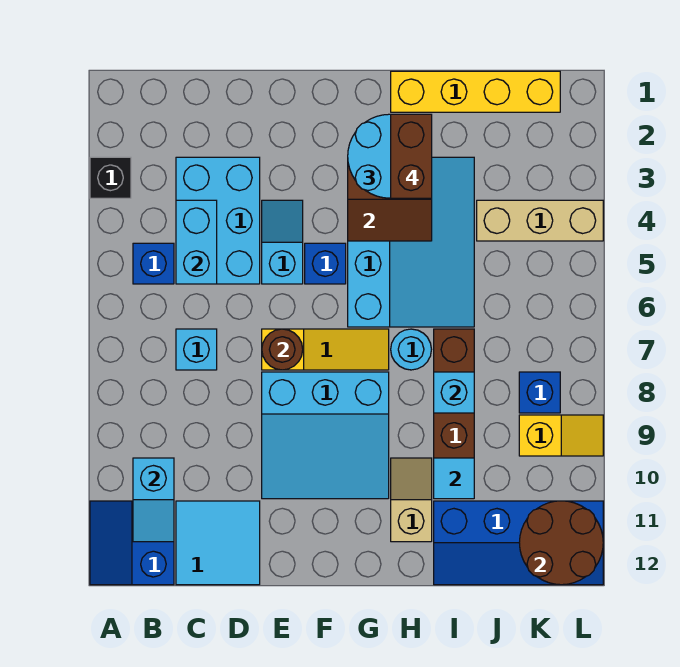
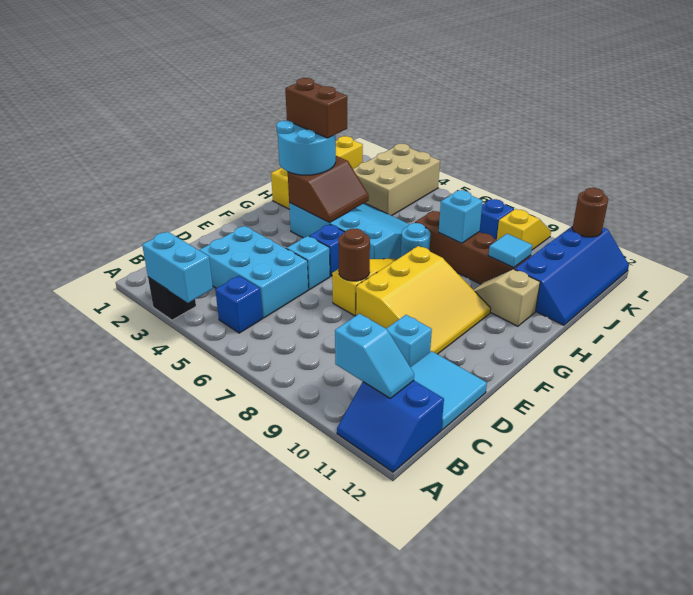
cyan 1x2 brick [176,200,217,284] -> cyan 1x2 brick moved to [142,232,213,303]
cyan 1x1 brick [176,329,217,370] -> cyan 1x1 brick moved to [386,315,432,367]
cyan 3x3 slope [262,372,389,499] -> yellow 3x3 slope [356,246,491,354]
tan 1x3 brick [477,200,603,241] -> tan 2x3 brick [353,144,440,216]
brown 2x2 round brick [519,501,603,585] -> brown 1x1 round brick [572,188,608,237]

